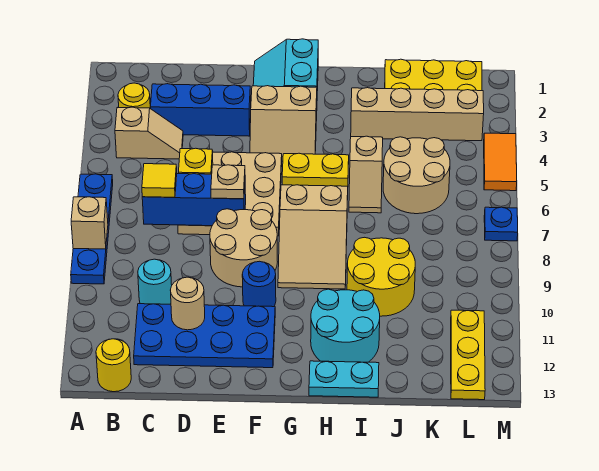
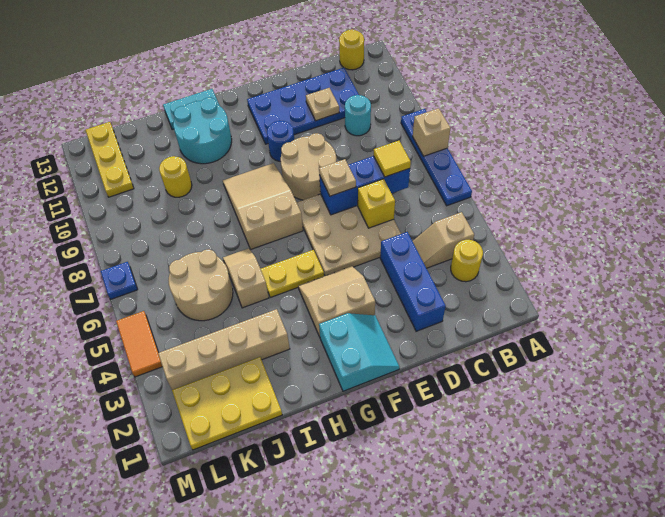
blue 1x3 brick [150,84,251,136] -> blue 1x3 brick turned to [380,232,446,331]
tan 1x1 round brick [171,277,205,330] -> tan 1x1 plate [306,88,339,121]
yellow 2x2 round brick [347,237,415,316] -> yellow 1x1 round brick [159,156,192,197]

